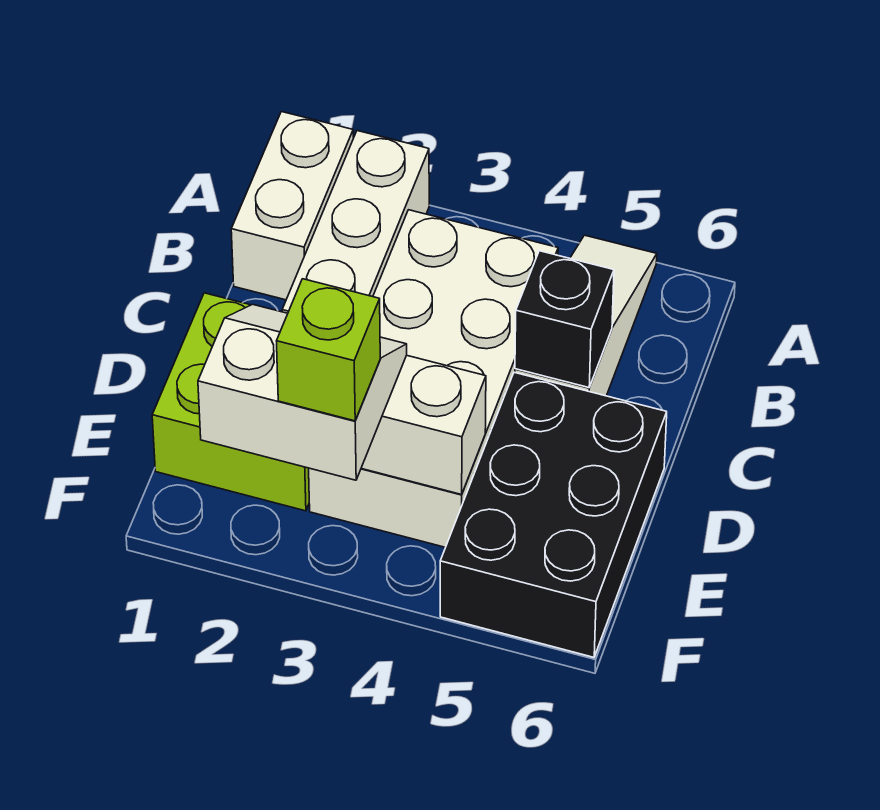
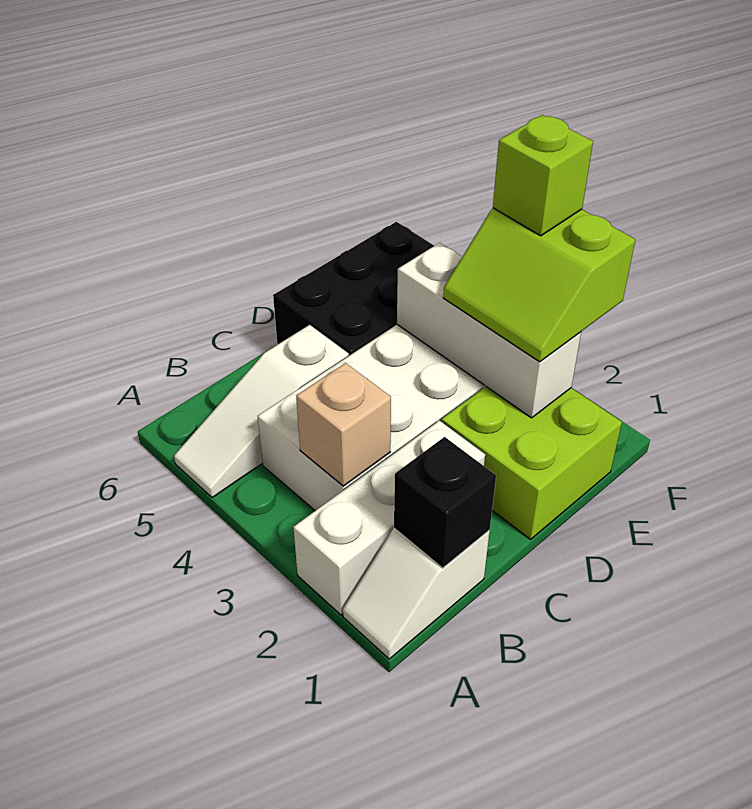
white 1x2 brick [231,112,353,300] -> white 1x2 slope [343,529,490,659]
none -> tan 1x1 brick [296,363,391,486]
black 1x1 brick [515,251,614,388] -> black 1x1 brick moved to [394,437,496,568]
white 2x2 slope [198,304,407,480] -> lime 2x2 slope [443,208,635,362]

